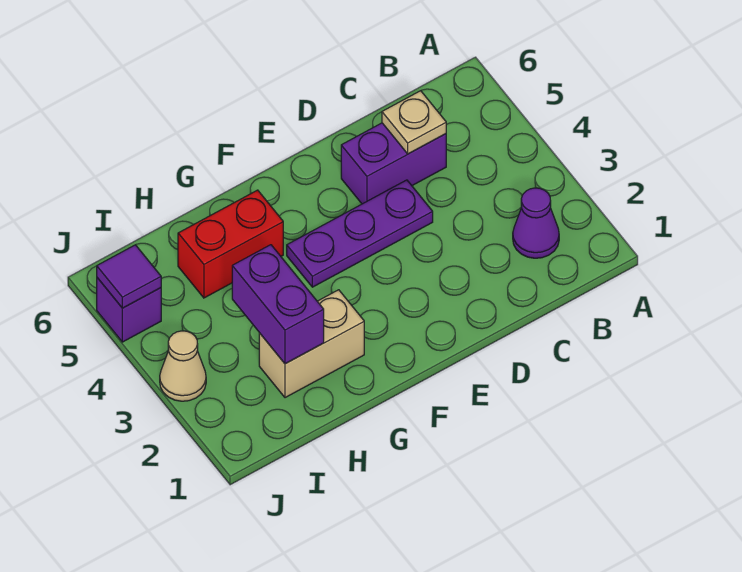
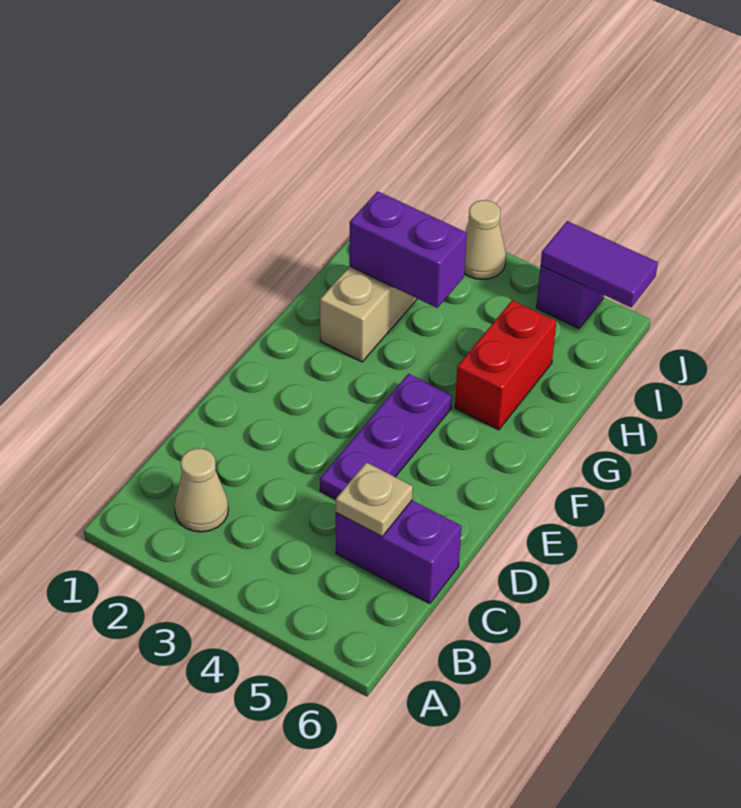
purple 1x1 cone [513,188,559,258] -> tan 1x1 cone [174,448,228,532]
purple 1x2 brick [341,123,446,204] -> purple 1x2 brick turned to [336,500,461,604]
purple 1x1 tile [97,245,161,308] -> purple 1x2 tile [541,221,658,307]

